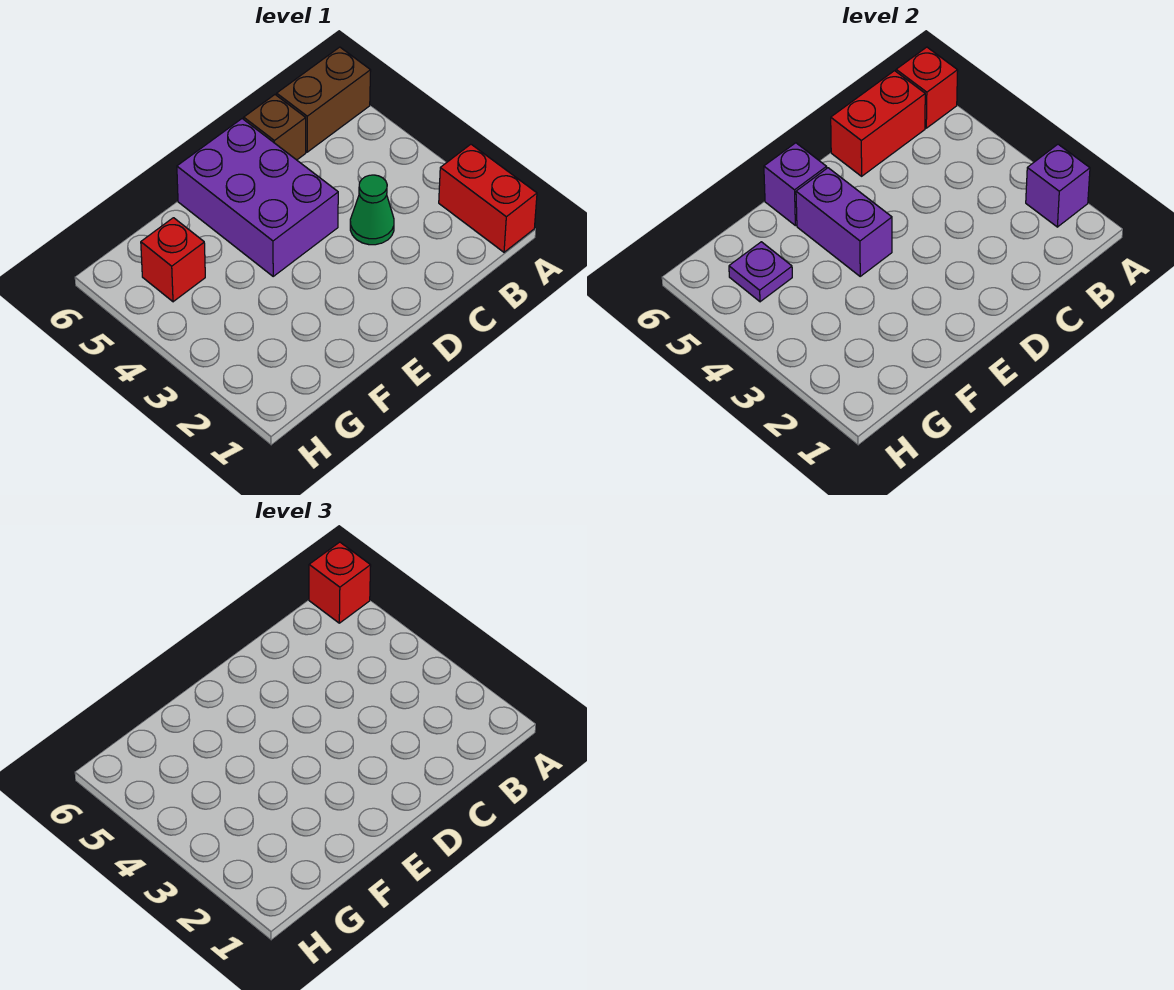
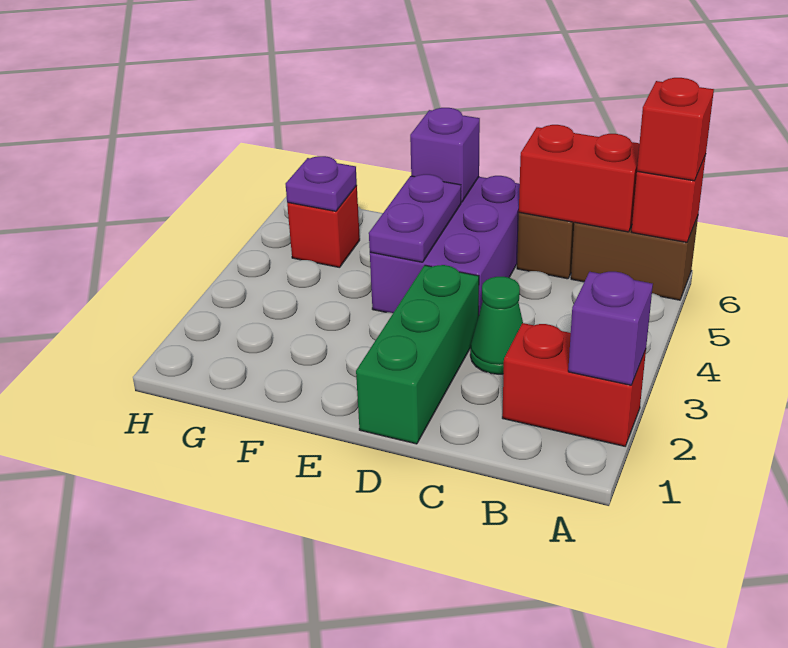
red 1x2 brick [439,144,537,252] -> red 1x2 brick turned to [502,323,646,446]
none -> green 1x3 brick [356,265,479,444]
purple 1x2 brick [796,168,892,276] -> purple 1x2 plate [369,174,461,262]

